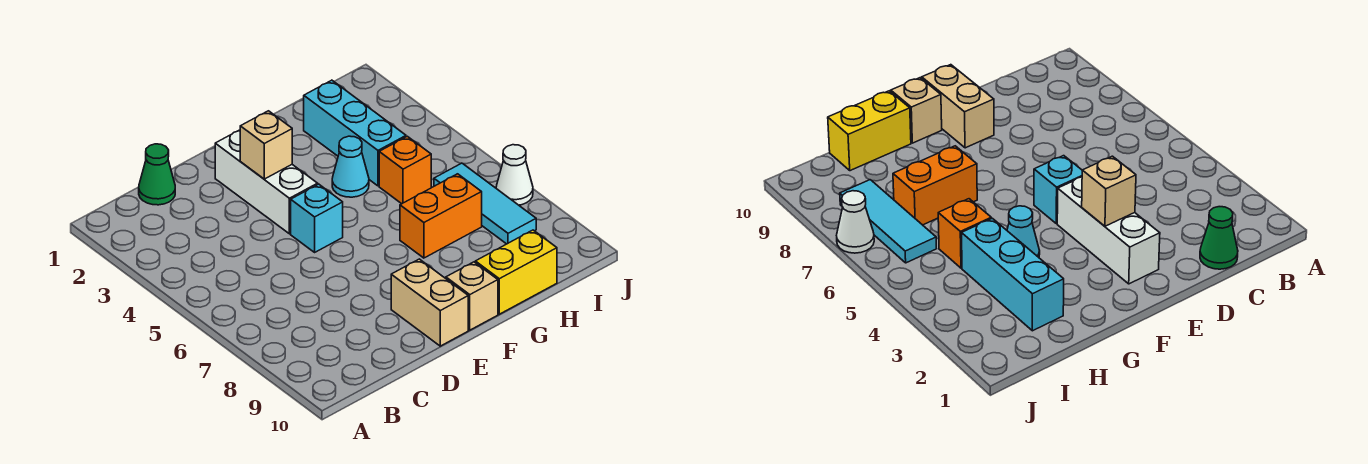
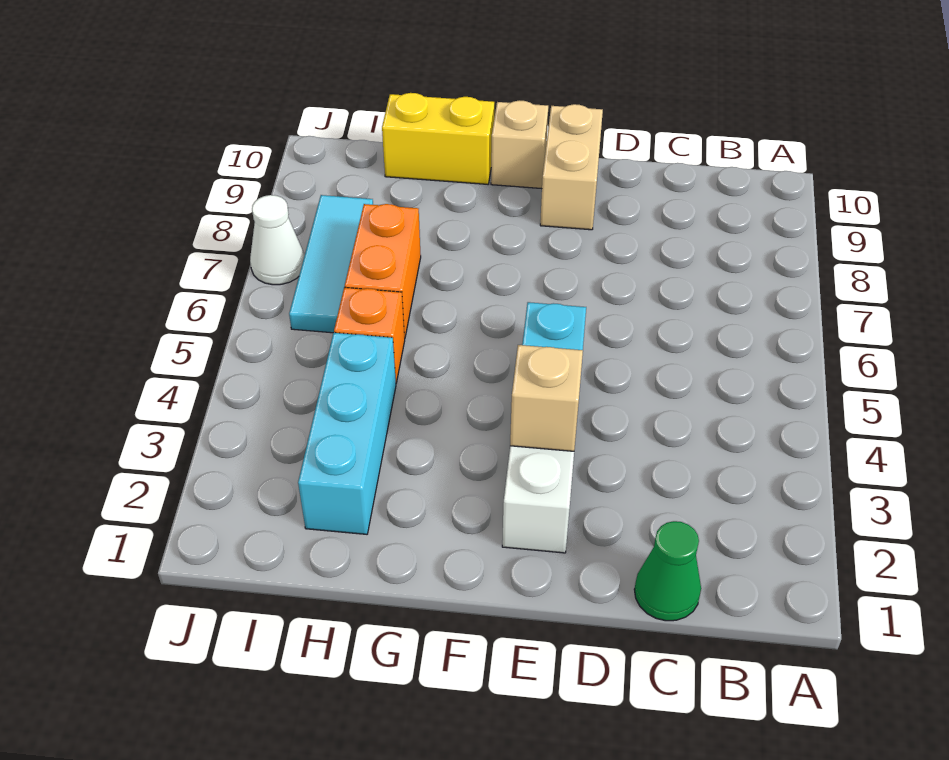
cyan 1x1 cone [332,136,369,197] -> none
orange 1x2 brick [400,174,482,258] -> orange 1x2 brick turned to [345,204,421,338]

